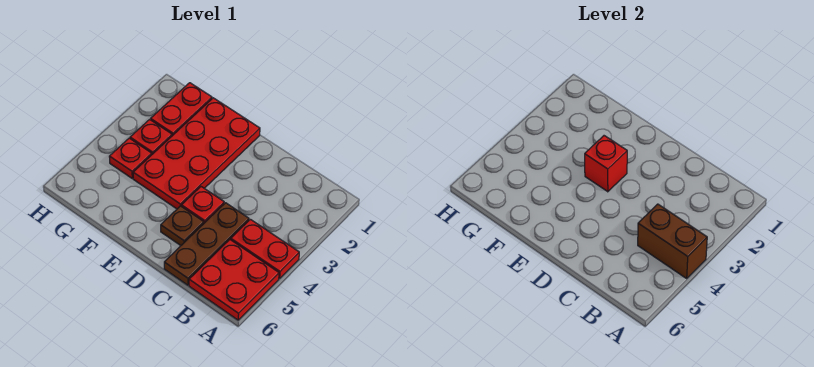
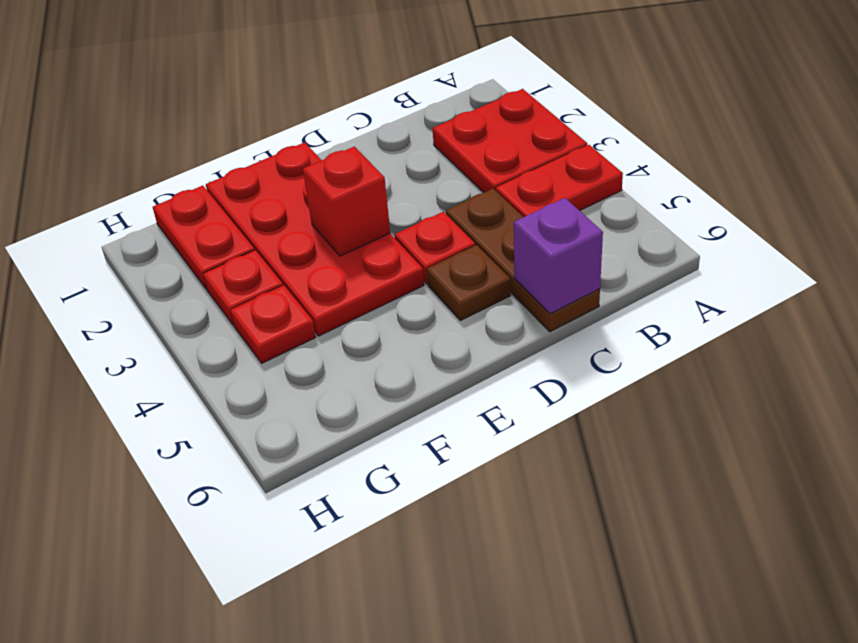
brown 1x2 brick [638,204,707,278] -> none
red 2x2 plate [189,240,279,320] -> red 2x2 plate moved to [433,89,587,193]
none -> purple 1x1 brick [514,198,603,314]

